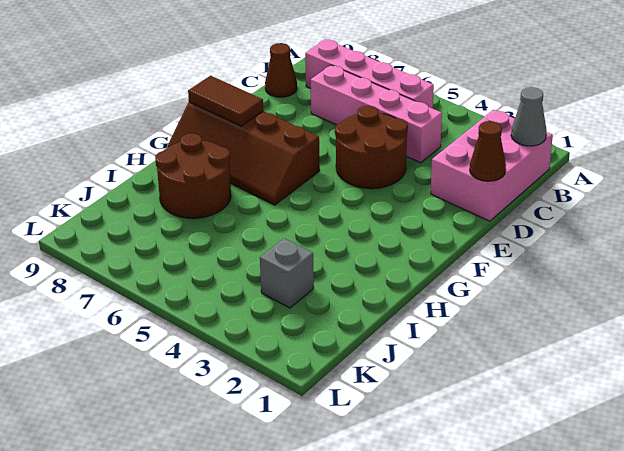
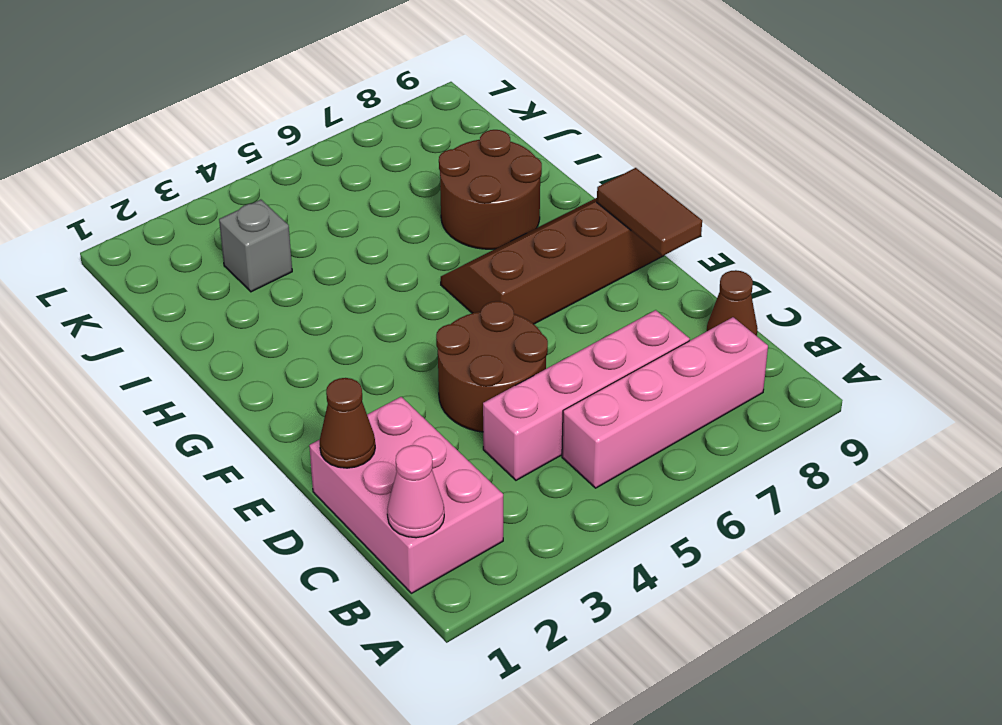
grey 1x1 cone [511,87,547,146] -> pink 1x1 cone [387,445,444,538]
brown 1x2 tile [188,76,263,126] -> brown 1x2 tile turned to [597,168,702,256]

